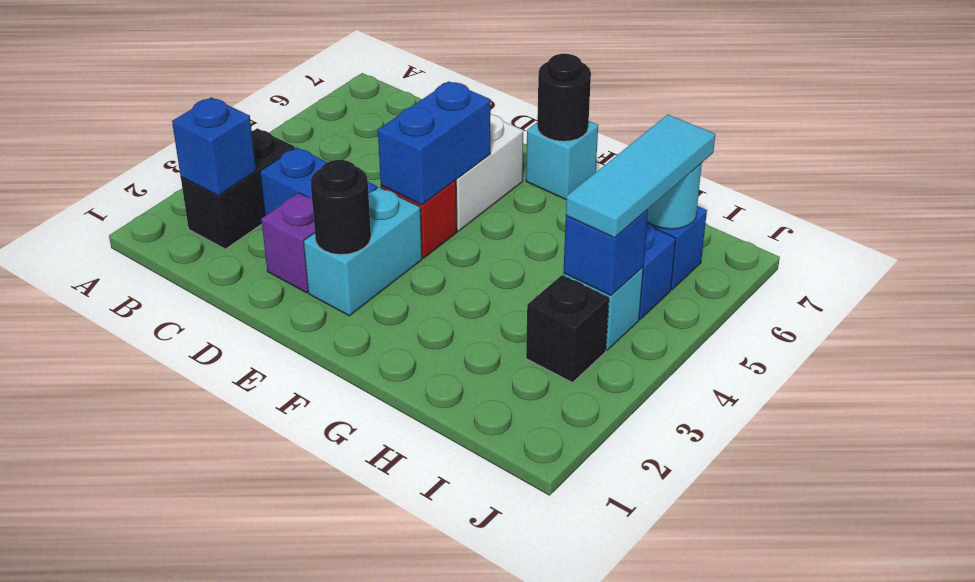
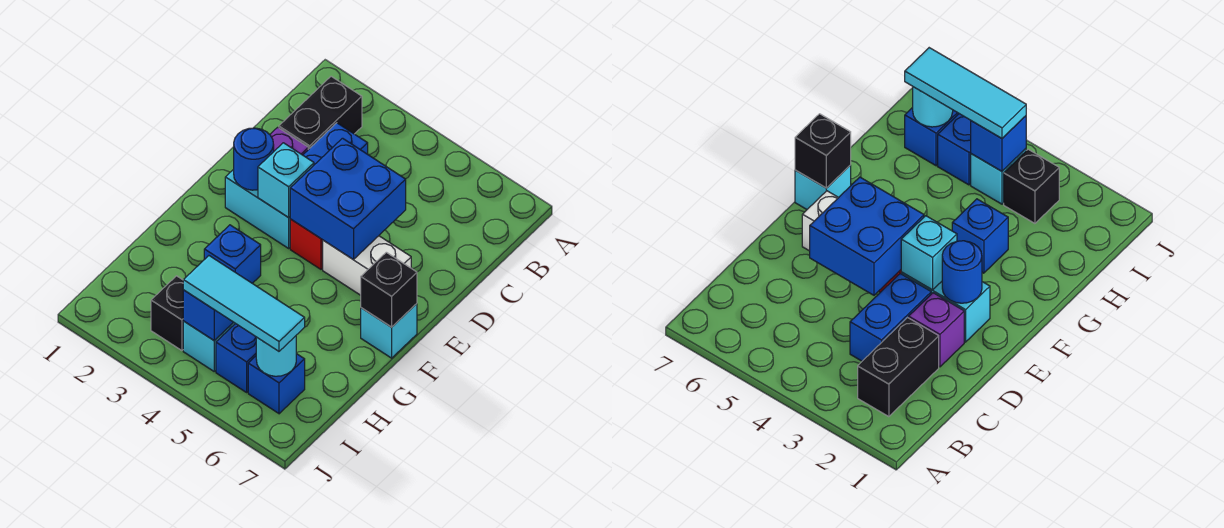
black 1x2 brick [181,128,295,249] -> black 1x2 brick turned to [279,76,362,150]
blue 1x1 brick [172,97,256,196] -> blue 1x1 brick moved to [204,225,261,283]
black 1x1 round brick [310,160,371,255] -> blue 1x1 round brick [234,128,274,190]
none -> cyan 1x1 brick [258,143,314,218]
blue 1x2 brick [378,81,491,205] -> blue 2x2 brick [290,138,406,259]
black 1x1 round brick [537,54,591,141] -> black 1x1 brick [361,252,417,327]

